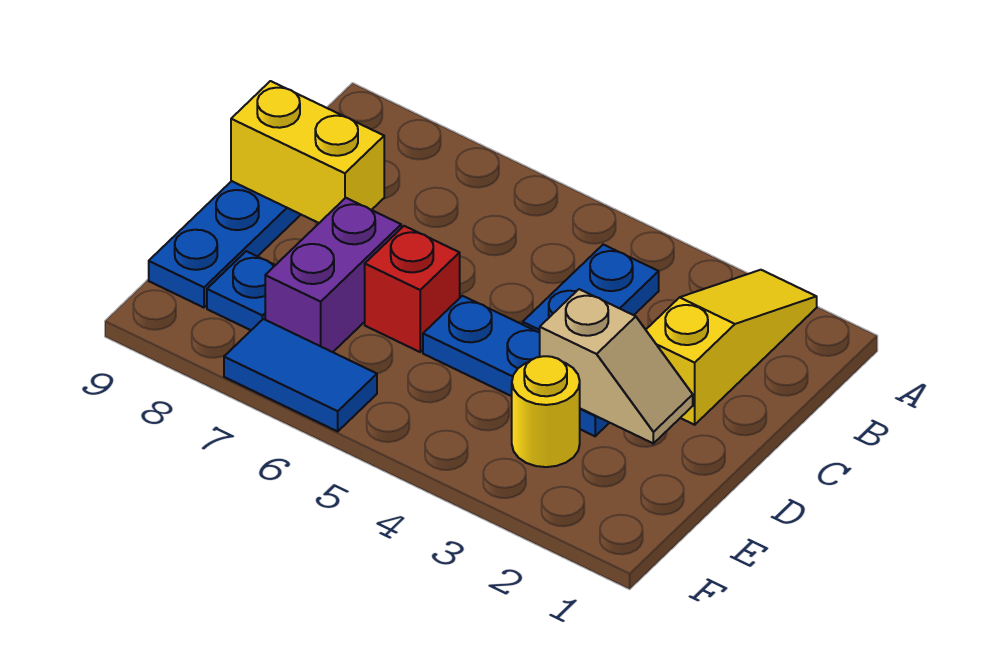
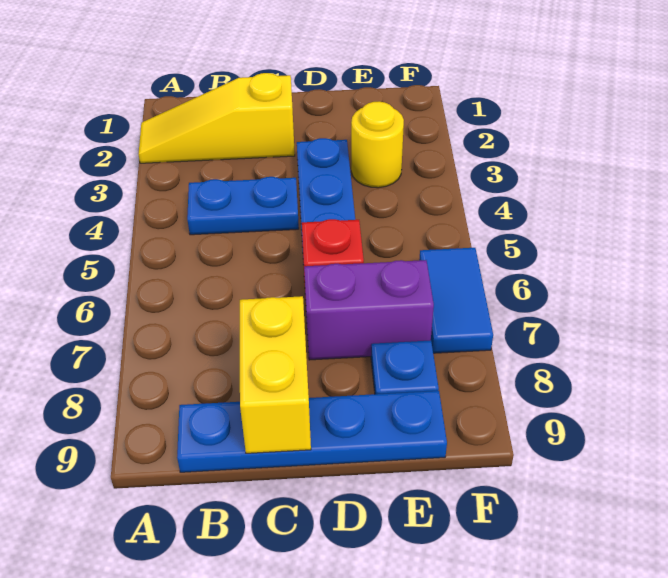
tan 1x2 slope [540,289,693,443] -> none

